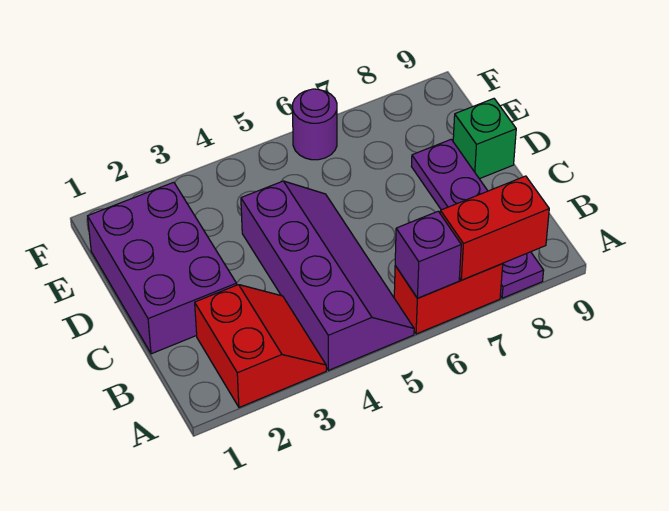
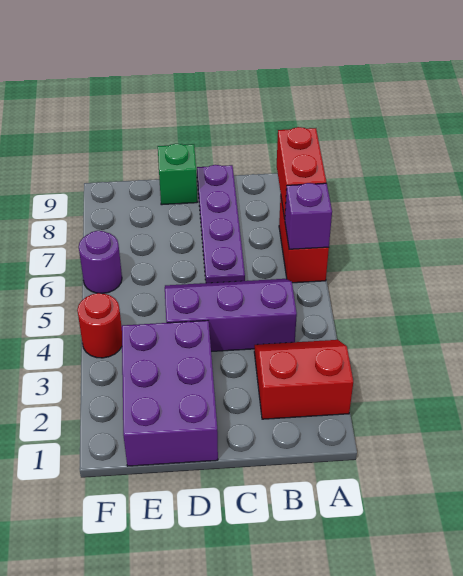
purple 2x4 slope [241,181,414,370] -> purple 2x3 slope [165,279,297,352]
purple 1x4 plate [412,139,544,298] -> purple 1x4 plate turned to [197,165,245,283]
purple 2x3 brick [88,182,237,354] -> purple 2x3 brick turned to [122,321,218,466]
none -> red 1x1 round brick [77,293,122,358]

